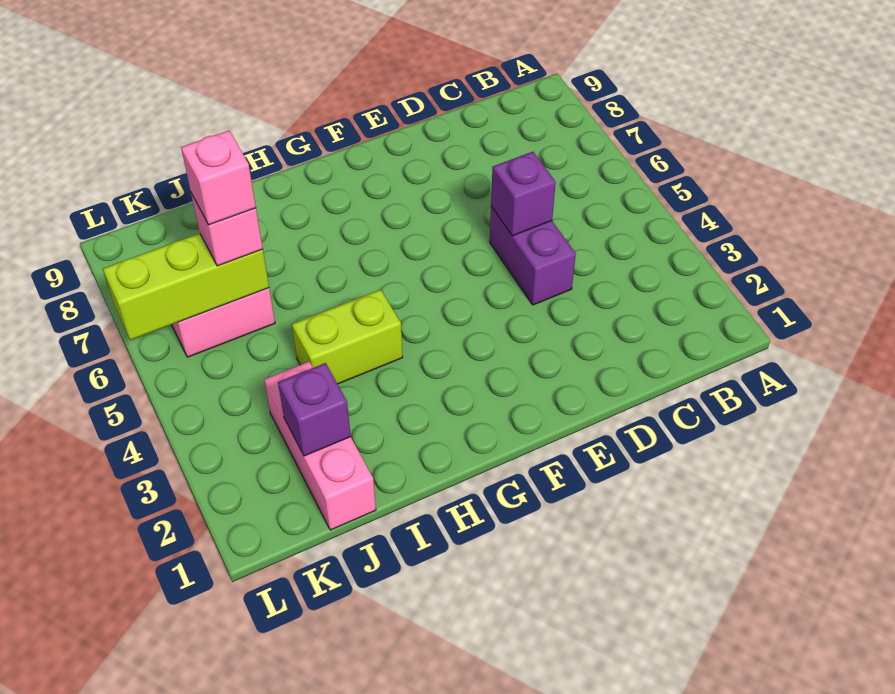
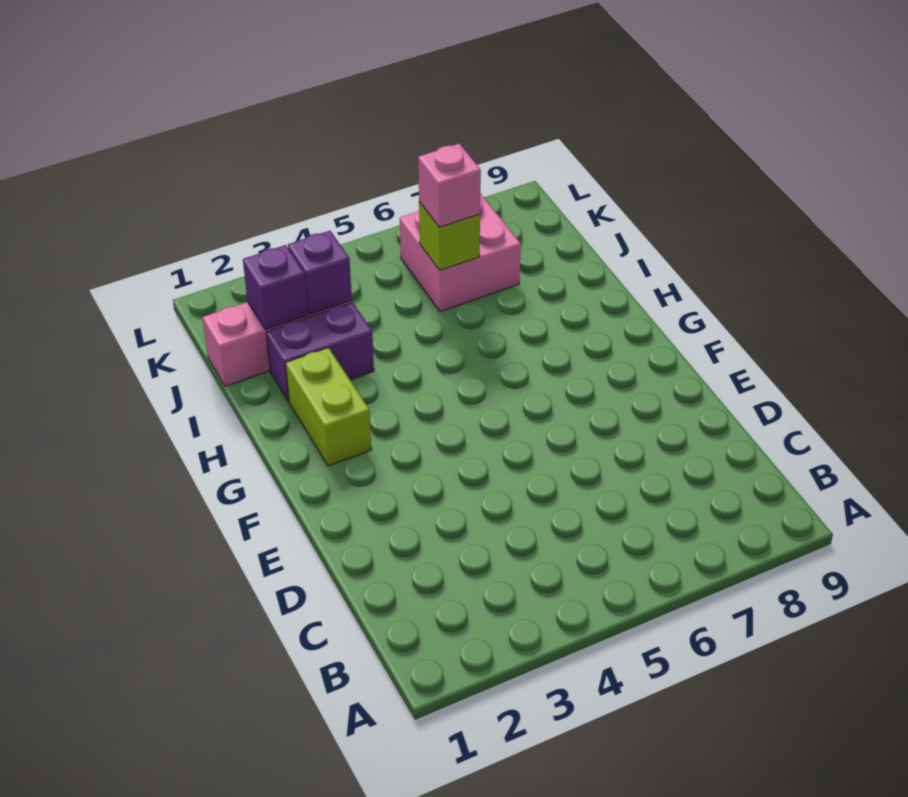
purple 1x2 brick [490,206,576,305] -> purple 1x2 brick moved to [266,302,374,402]
purple 1x1 brick [491,152,556,236] -> purple 1x1 brick moved to [288,231,352,314]
lime 1x2 brick [292,290,403,384] -> lime 1x2 brick moved to [286,348,371,466]
lime 1x3 brick [103,233,269,340] -> lime 1x1 brick [419,202,480,270]
pink 1x1 brick [181,131,256,225] -> none

